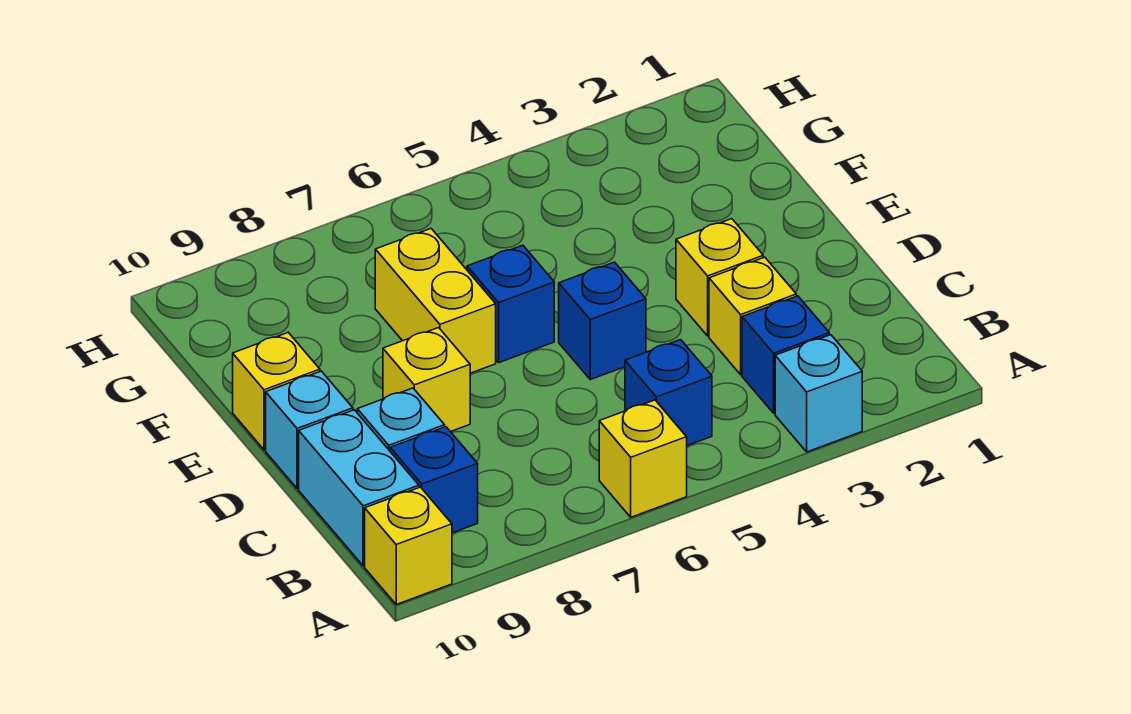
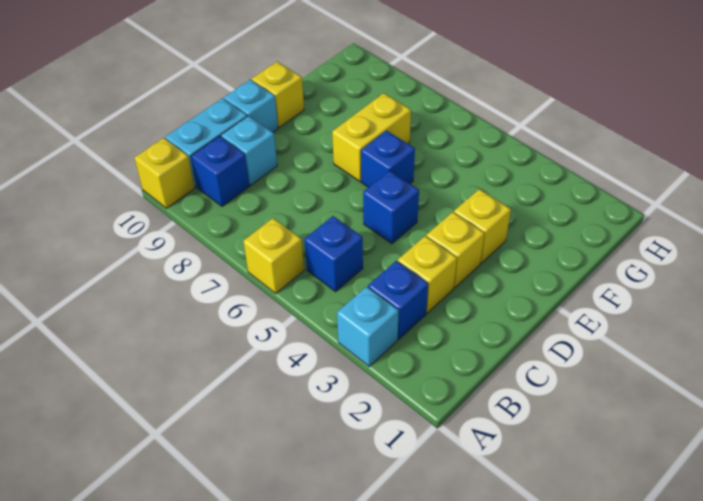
yellow 1x1 brick [383,328,470,432] -> yellow 1x1 brick moved to [454,189,511,263]

